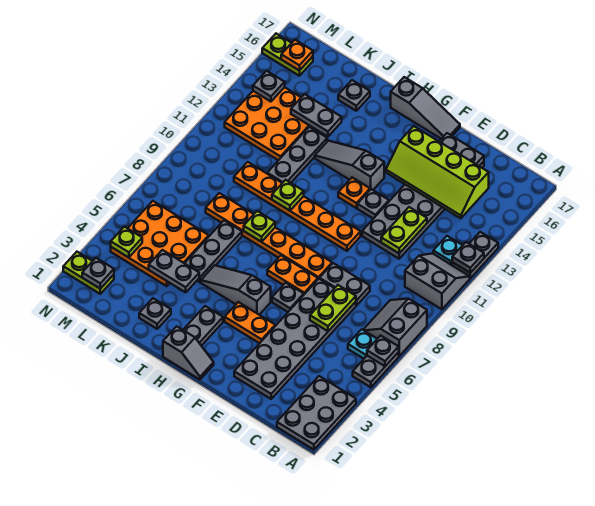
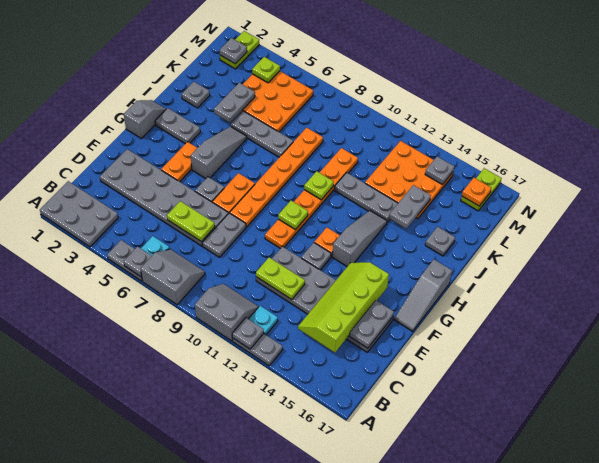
grey 2x2 slope [405,254,470,309] -> grey 2x2 slope turned to [195,284,259,341]
grey 1x2 slope [163,326,214,379] -> grey 1x2 slope turned to [124,100,166,138]
lime 1x1 plate [244,211,275,242] -> lime 1x1 plate moved to [278,201,308,230]

